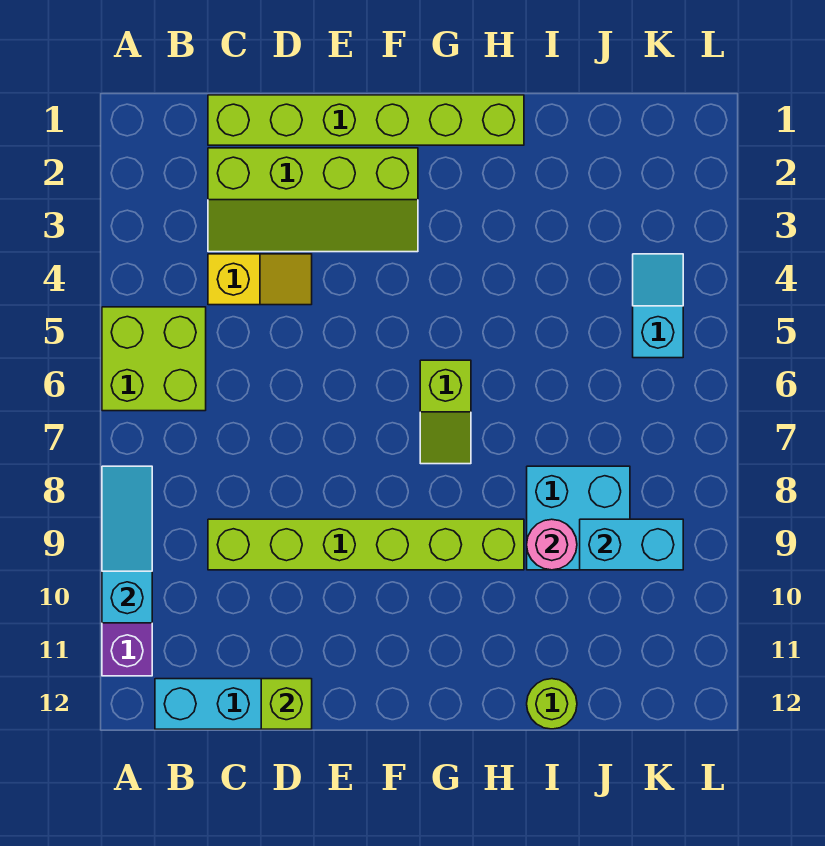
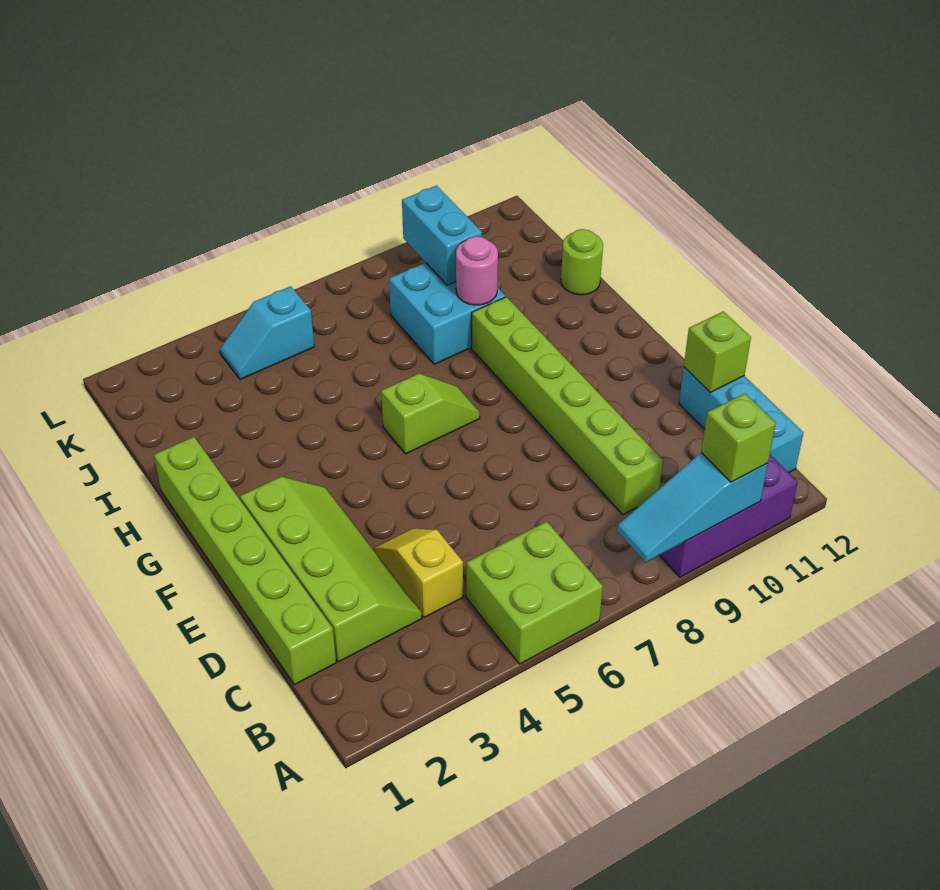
none -> lime 1x1 brick [701,394,776,482]

